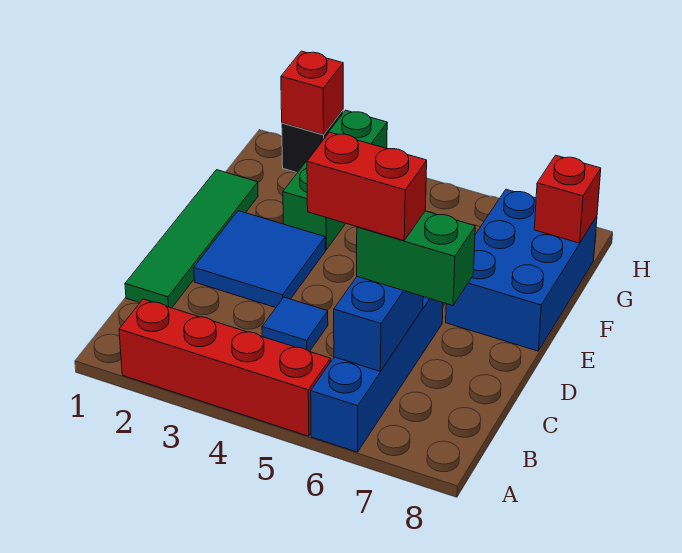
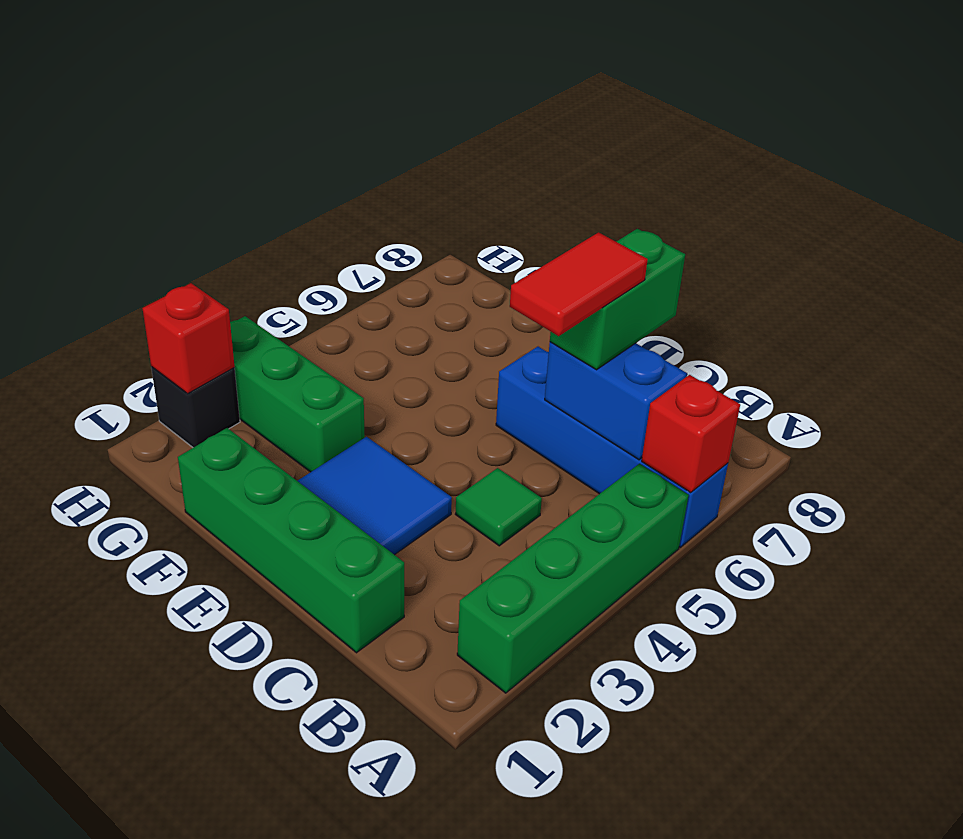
red 1x4 brick [119,299,330,436] -> green 1x4 brick [457,464,689,693]
green 1x4 tile [125,170,258,308] -> green 1x4 brick [178,428,404,653]
blue 1x1 tile [262,297,328,352] -> green 1x1 tile [456,468,542,546]
red 1x2 brick [307,132,427,241] -> red 1x2 tile [510,232,648,336]
blue 2x3 brick [446,189,597,351] -> none
red 1x1 brick [534,155,601,243] -> red 1x1 brick moved to [642,375,740,493]

